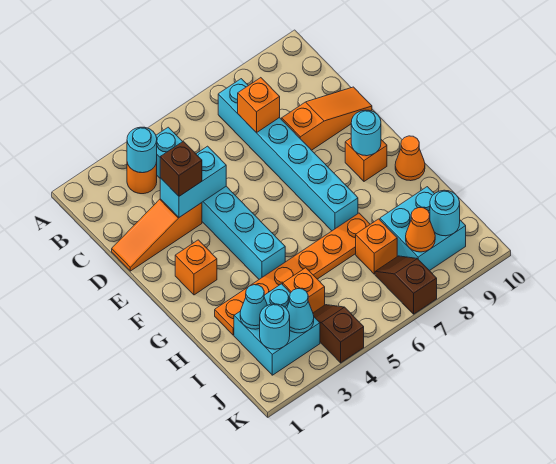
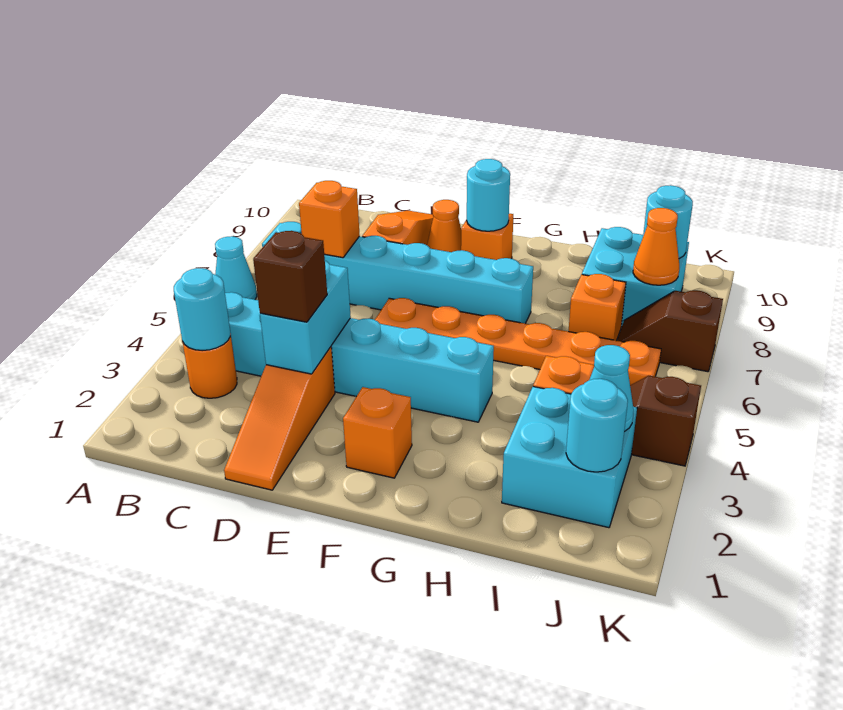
orange 1x1 cone [395,136,425,181] -> orange 1x1 cone moved to [427,200,461,252]
orange 1x6 plate [215,213,370,335] -> orange 1x6 plate turned to [375,298,661,385]
cyan 1x1 cone [240,285,267,329] -> cyan 1x1 cone moved to [215,236,257,300]

